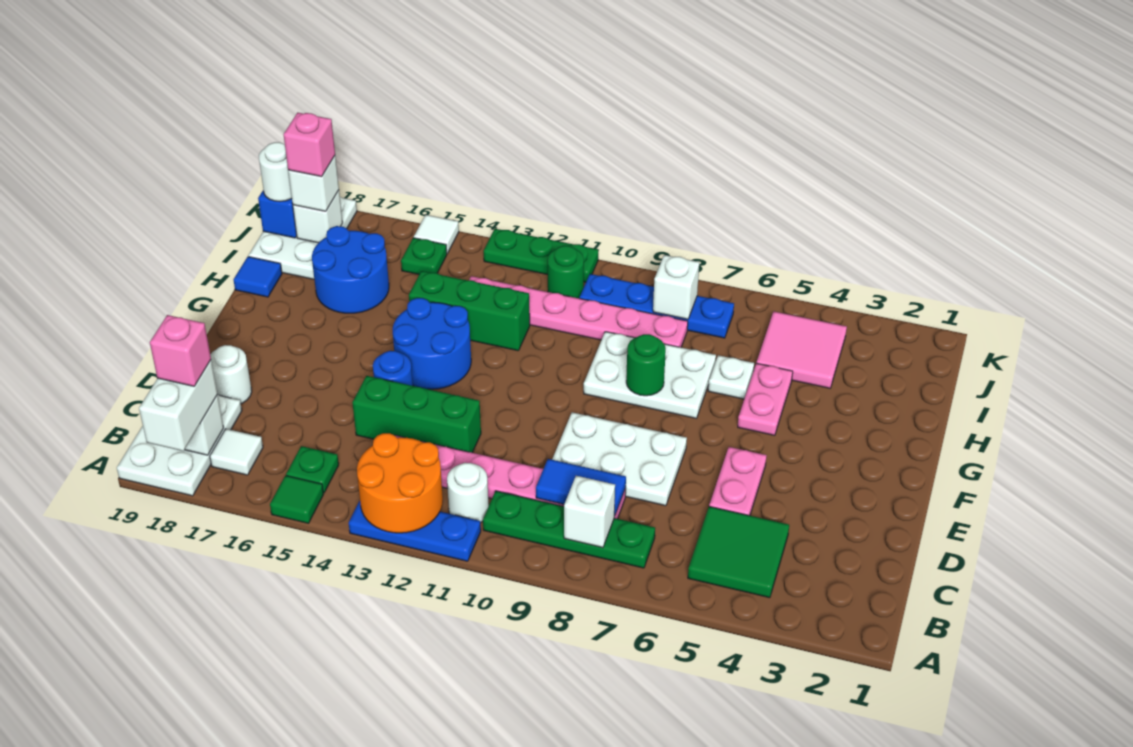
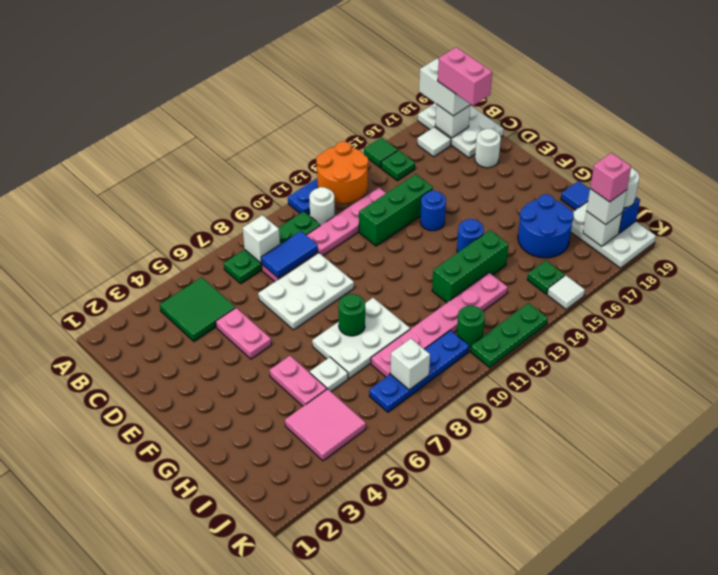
pink 1x1 brick [150,315,211,386] -> pink 1x2 brick [438,47,492,106]
blue 2x2 round brick [393,298,471,389] -> blue 1x1 round brick [457,219,484,253]

